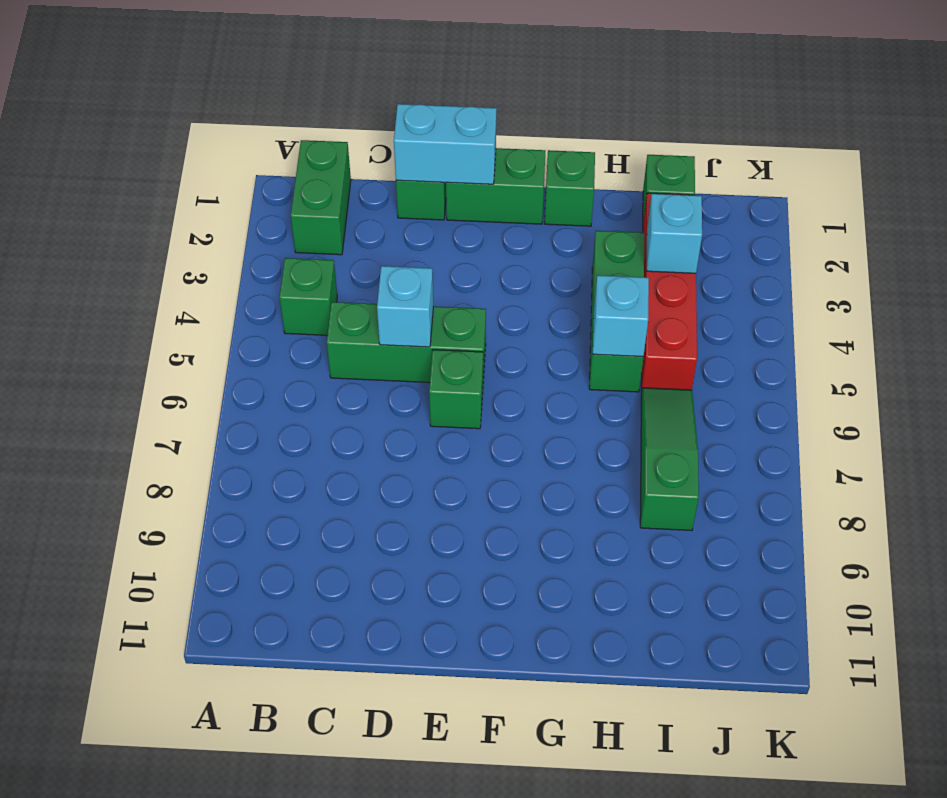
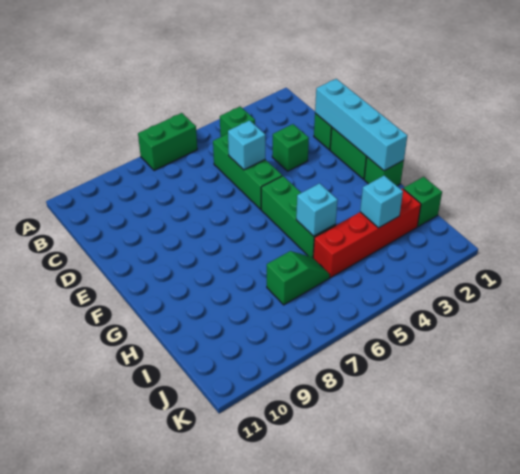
green 1x2 brick [291,140,351,255] -> green 1x2 brick moved to [138,113,197,171]
cyan 1x2 brick [394,104,497,184] -> cyan 1x4 brick [315,79,407,171]
green 1x1 brick [429,350,483,429] -> green 1x1 brick moved to [272,124,309,171]
green 1x3 brick [589,231,644,392] -> green 1x3 brick turned to [261,176,336,257]
green 1x3 slope [640,388,699,530] -> green 1x2 slope [267,251,330,305]

